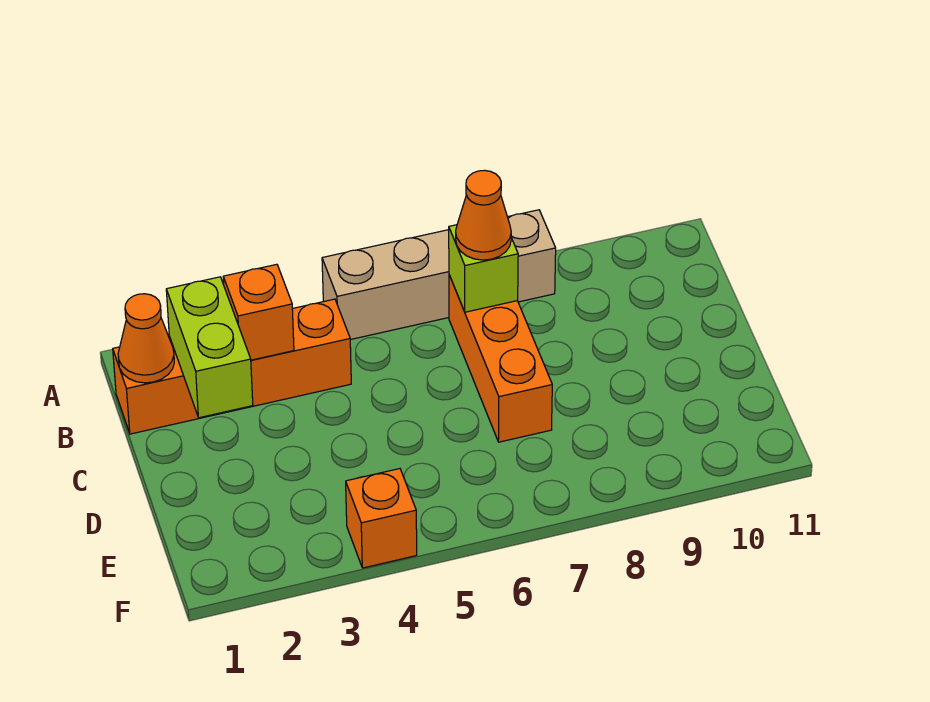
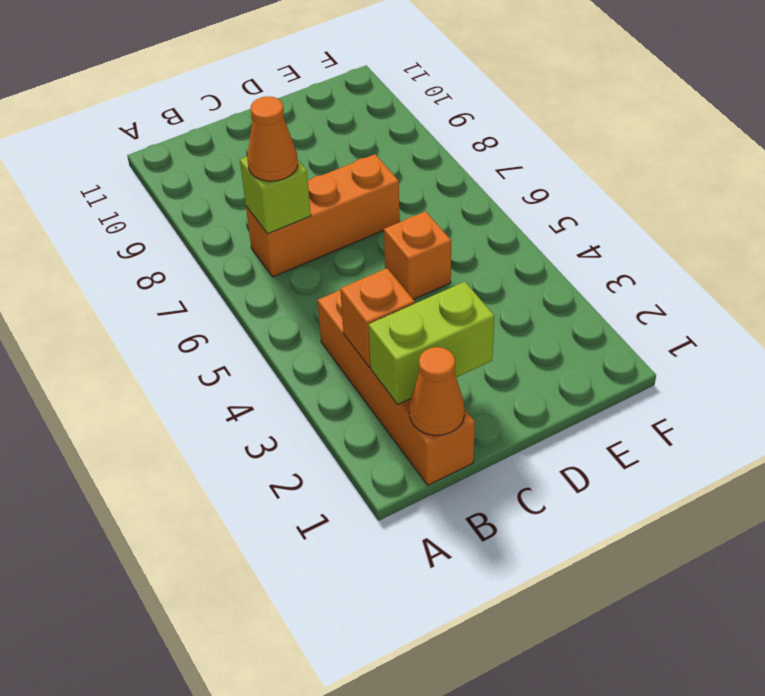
tan 1x4 brick [322,210,556,340] -> none
orange 1x1 brick [346,469,417,568] -> orange 1x1 brick moved to [384,211,451,300]

